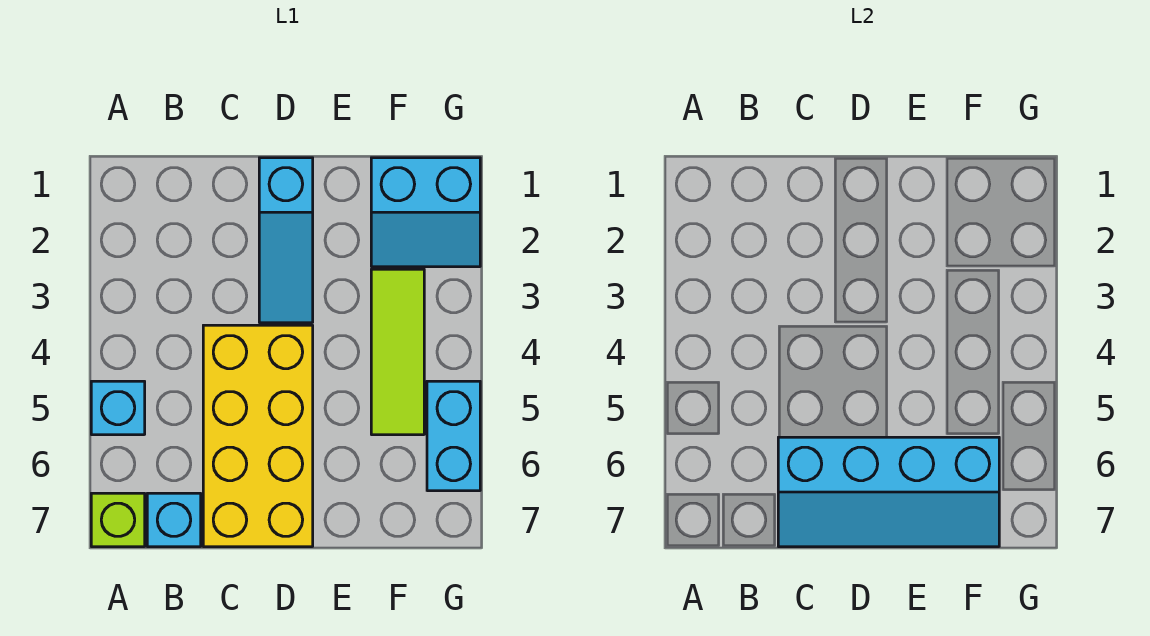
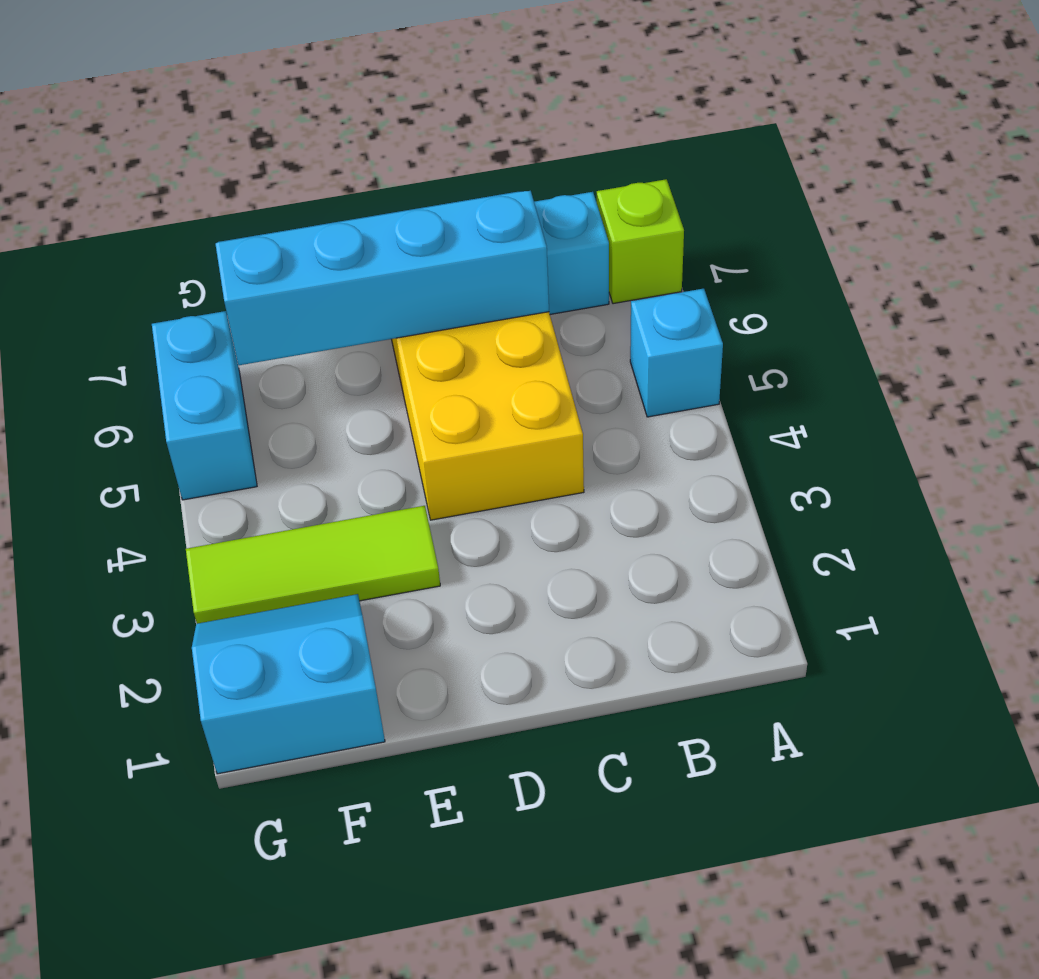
cyan 1x3 slope [259,158,313,323] -> none
lime 1x3 tile [371,269,424,435] -> lime 1x3 tile turned to [186,506,440,624]

